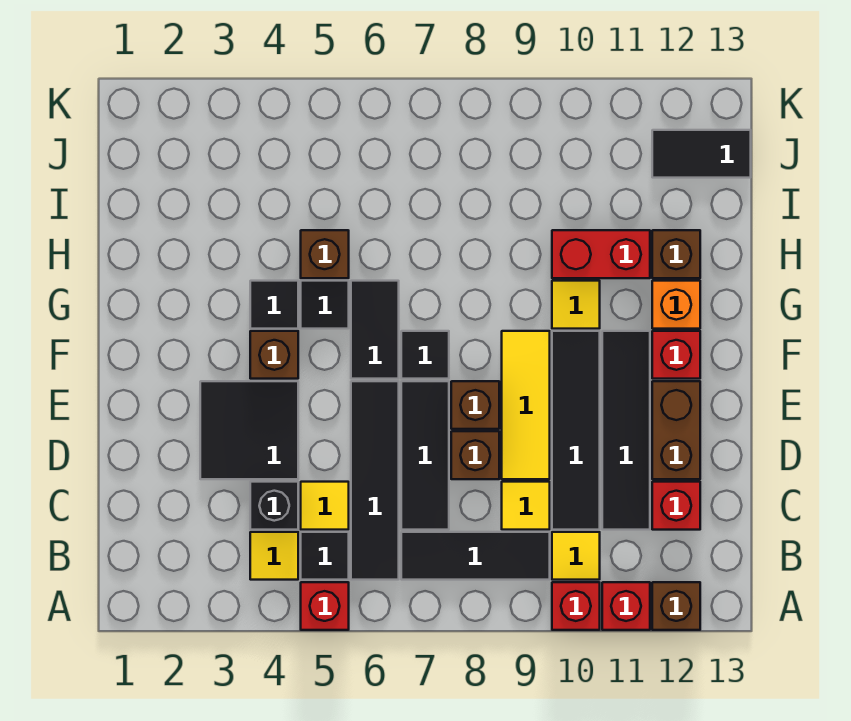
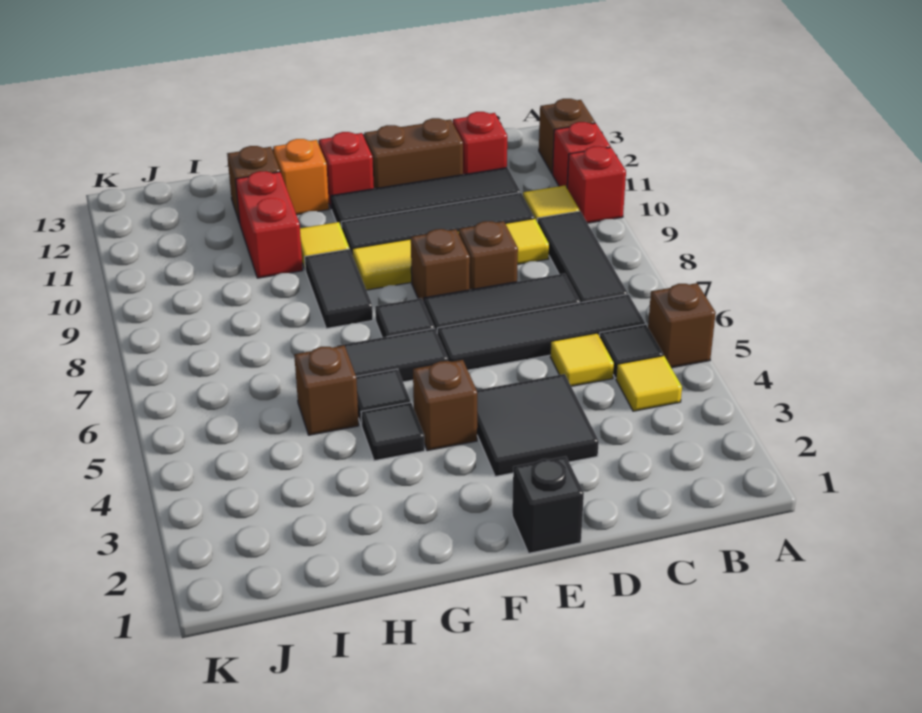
red 1x1 brick [301,582,349,630] -> brown 1x1 brick [648,283,716,368]
black 1x1 brick [250,482,298,530] -> black 1x1 brick moved to [512,456,584,553]
black 1x2 tile [652,130,751,178] -> black 1x2 tile moved to [305,249,373,329]

